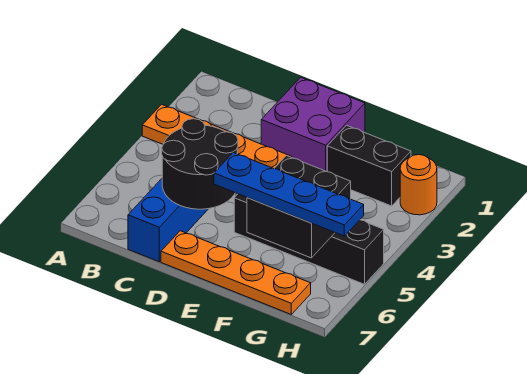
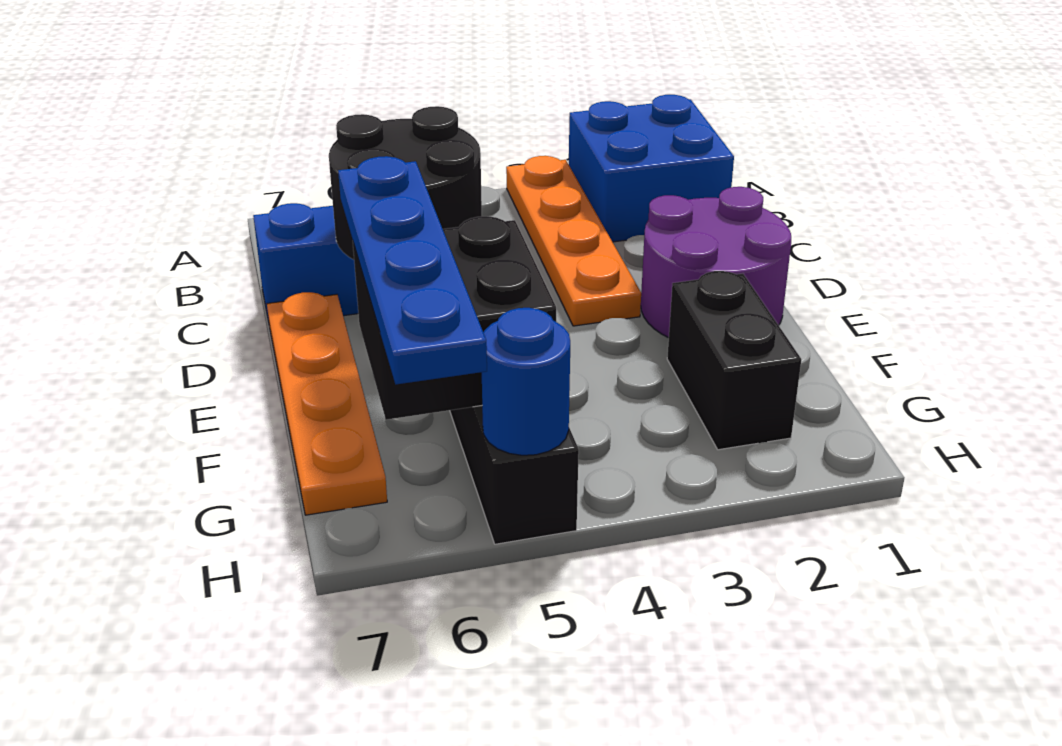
none -> blue 2x2 brick [569,95,734,242]
purple 2x2 brick [261,77,365,172] -> purple 2x2 round brick [641,187,791,338]
orange 1x1 round brick [400,155,437,215] -> none
none -> blue 1x1 round brick [482,308,570,455]

